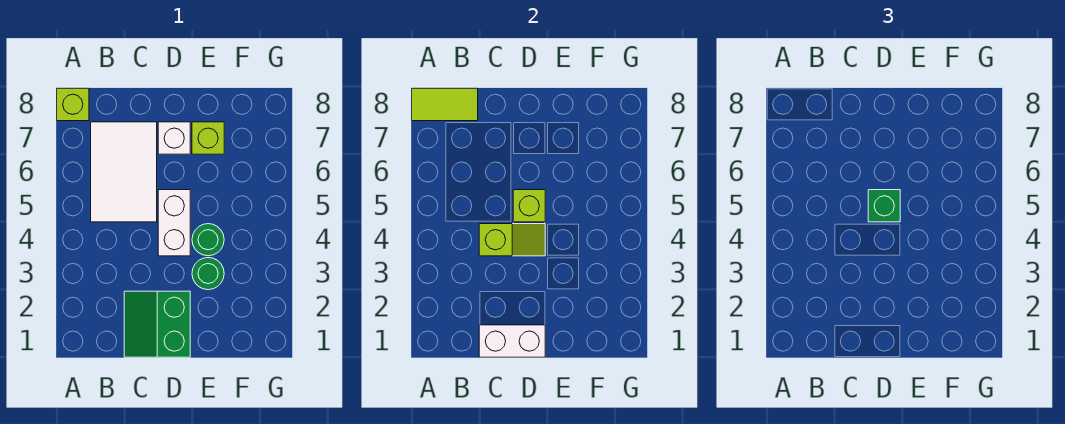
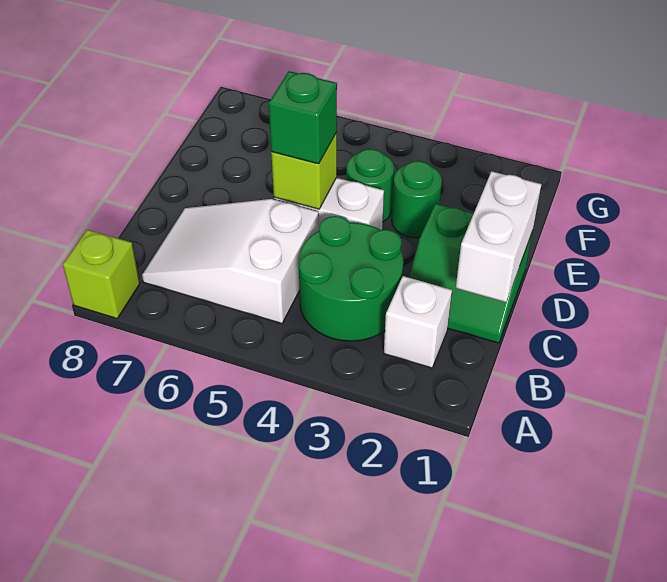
lime 1x2 tile [412,88,478,121] -> none
none -> green 2x2 round brick [299,216,403,341]
white 2x3 tile [91,122,157,222] -> white 2x3 slope [142,199,319,323]
lime 1x2 slope [479,224,545,256] -> none
white 1x1 brick [158,122,190,154] -> white 1x1 brick moved to [384,276,452,368]
lime 1x1 brick [192,122,224,154] -> none

